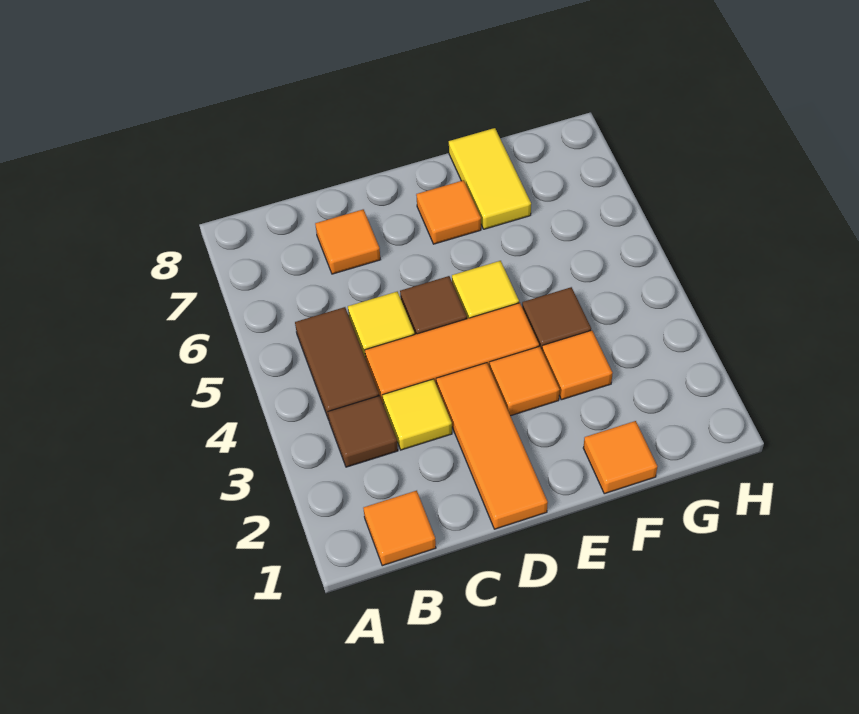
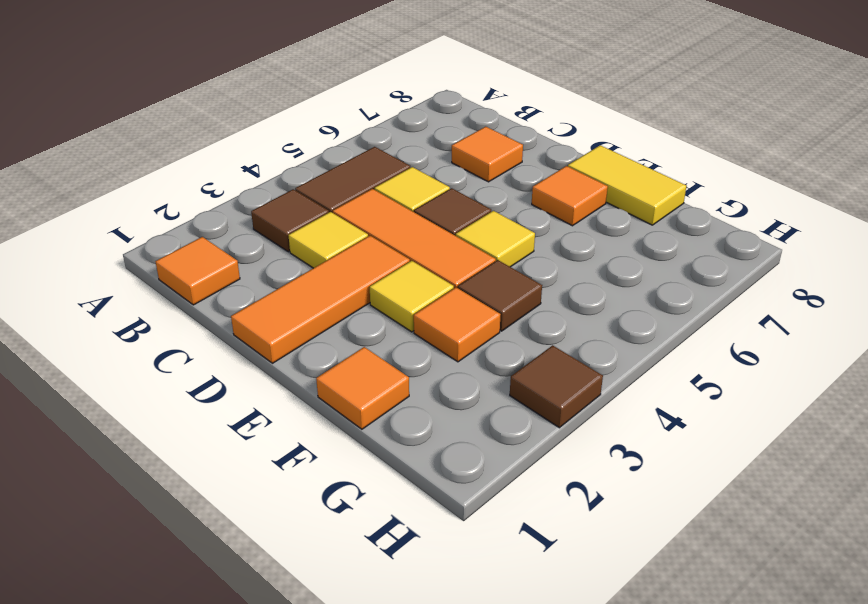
orange 1x1 tile [490,346,560,416] -> yellow 1x1 tile [370,261,454,332]
yellow 1x2 tile [449,128,531,229] -> yellow 1x2 tile turned to [568,145,686,225]
none -> brown 1x1 tile [510,345,603,428]

